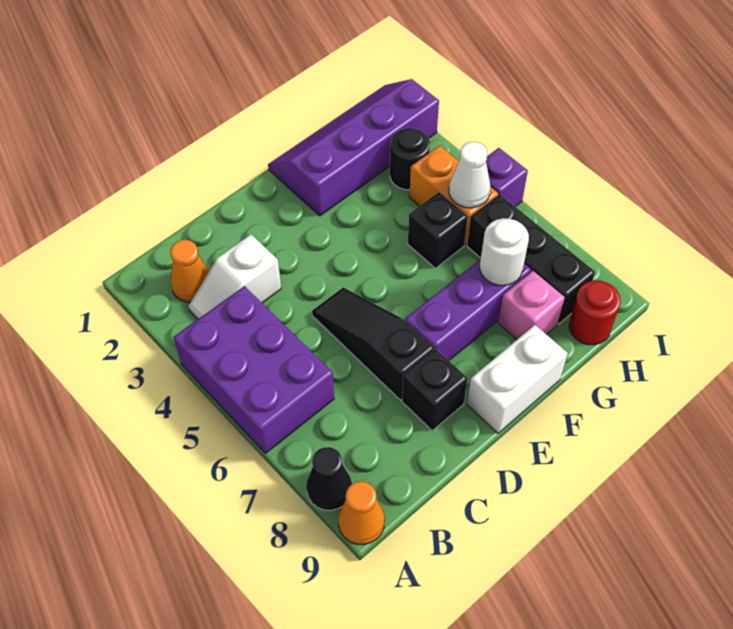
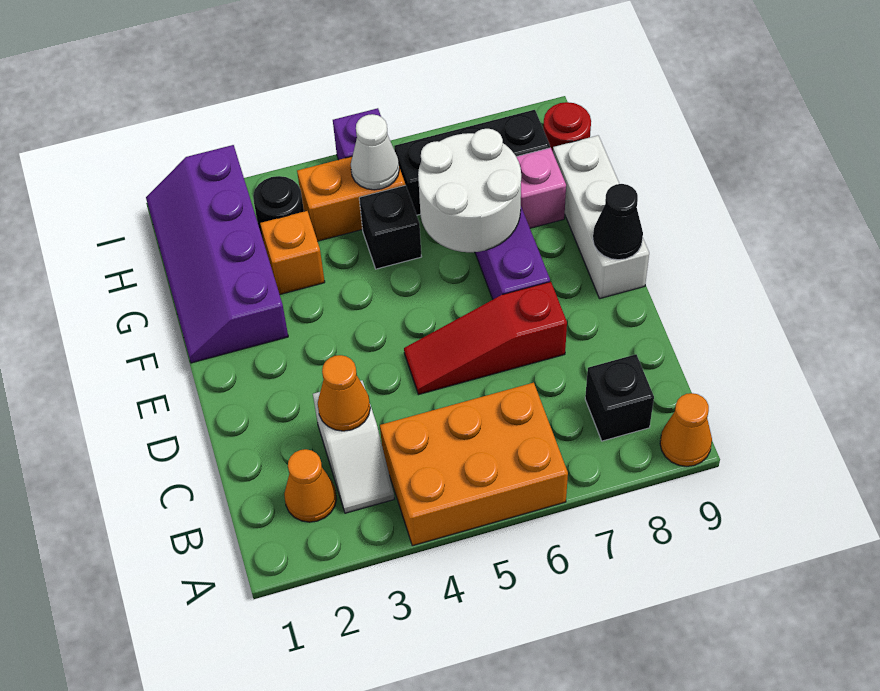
purple 2x3 brick [174,286,334,453] -> orange 2x3 brick [380,383,568,546]
black 1x1 cone [306,447,352,510] -> black 1x1 cone moved to [593,184,643,260]
none -> orange 1x1 cone [318,355,370,431]
black 1x3 slope [312,287,434,400] -> red 1x3 slope [404,282,567,395]
black 1x1 brick [402,349,468,430] -> black 1x1 brick moved to [585,354,654,441]
white 1x2 brick [467,325,568,433] -> white 1x3 brick [553,135,649,299]
none -> orange 1x1 brick [260,211,325,294]
white 1x1 round brick [480,218,529,285] -> white 2x2 round brick [418,129,521,252]

